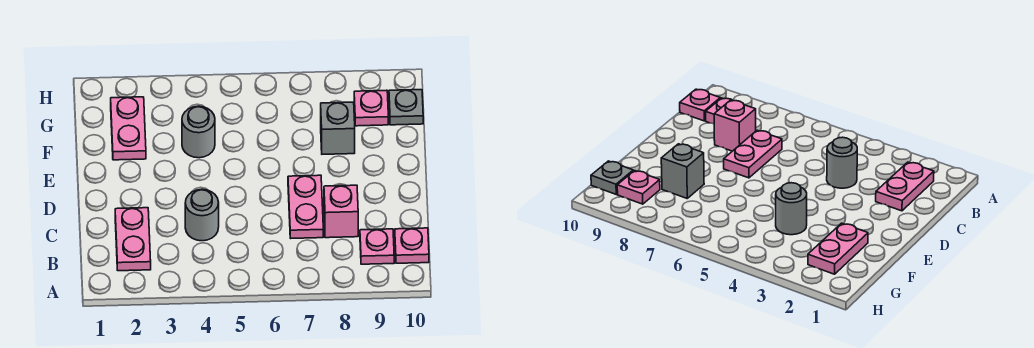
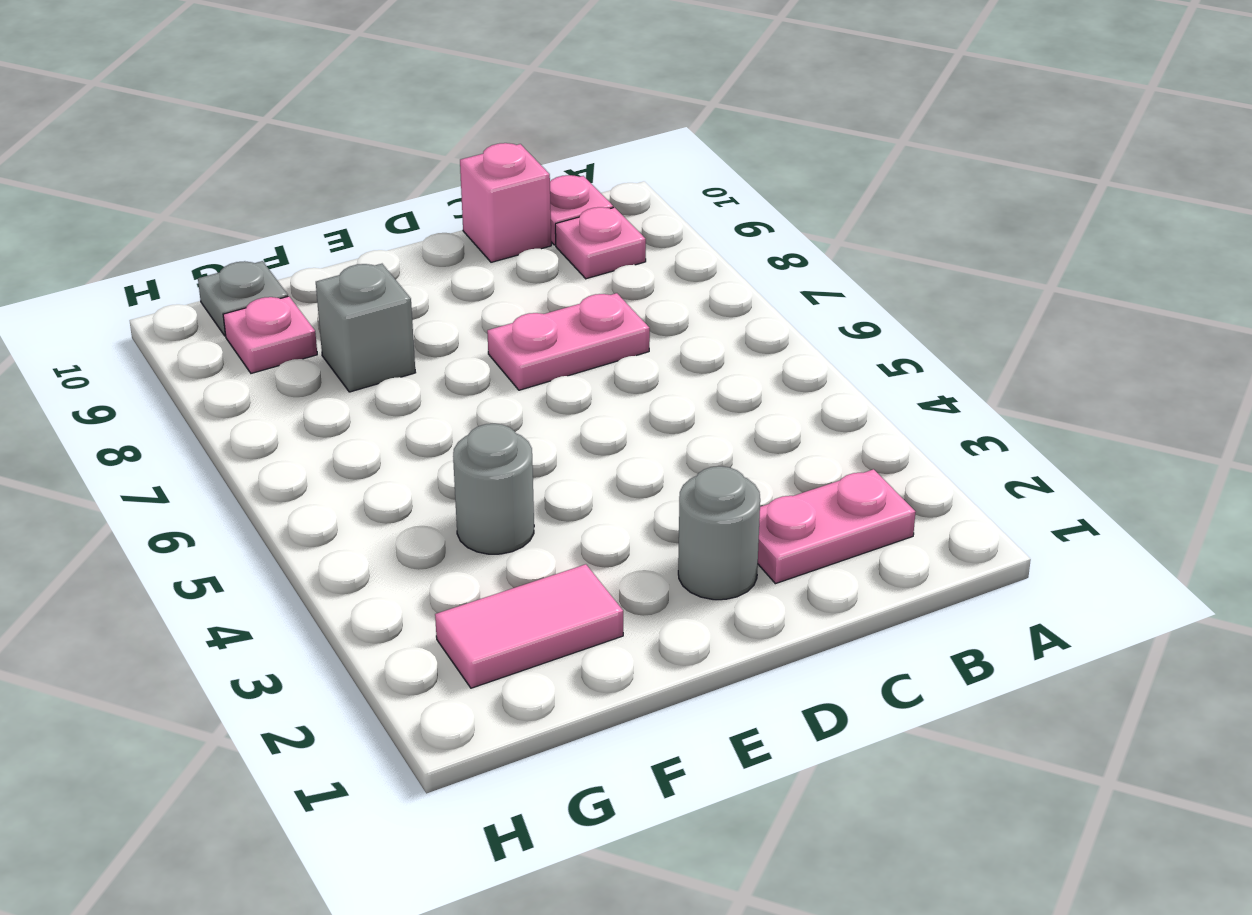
grey 1x1 round brick [185,189,219,241] -> grey 1x1 round brick moved to [678,466,760,600]
pink 1x1 brick [324,185,358,238] -> pink 1x1 brick moved to [460,143,551,262]
pink 1x2 plate [111,97,146,160] -> pink 1x2 tile [435,564,623,688]

